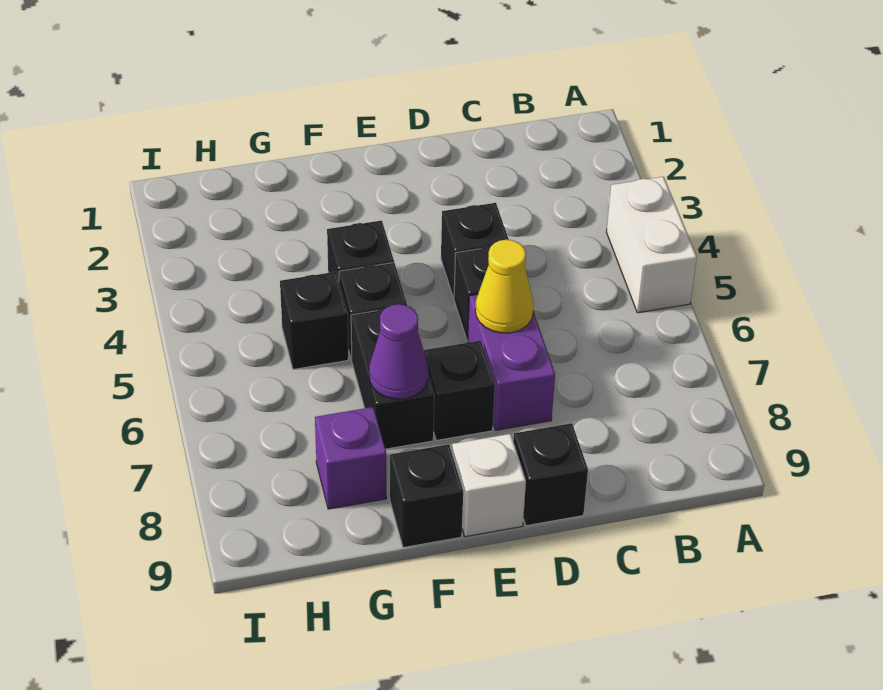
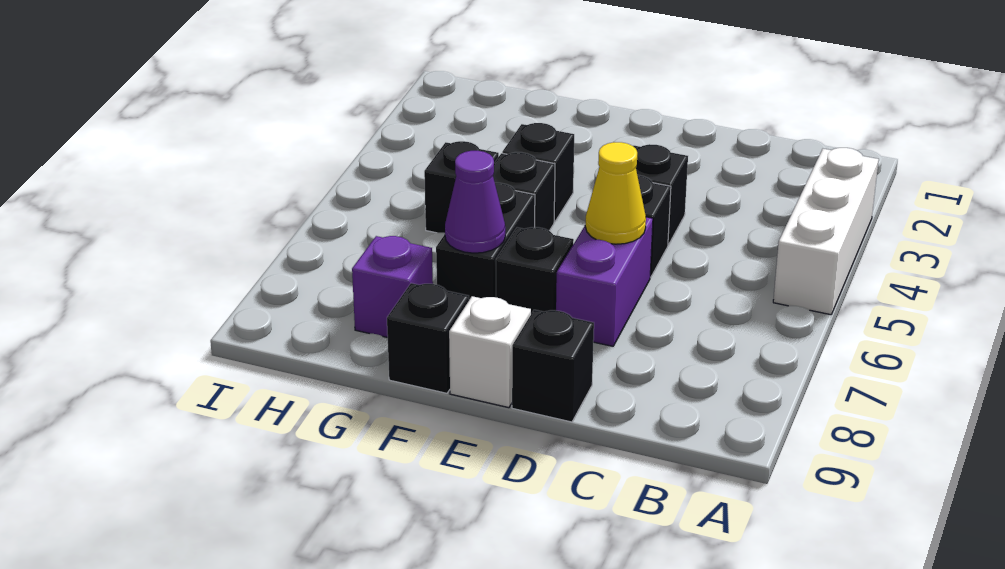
white 1x2 brick [606,177,697,313] -> white 1x3 brick [773,148,879,315]

